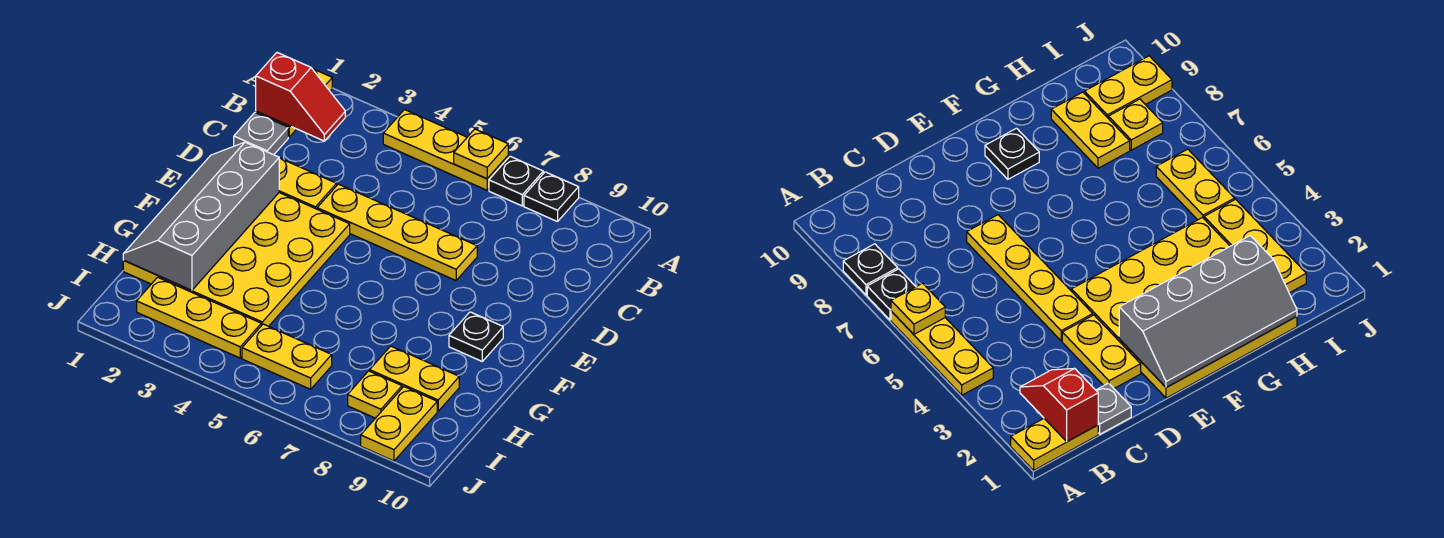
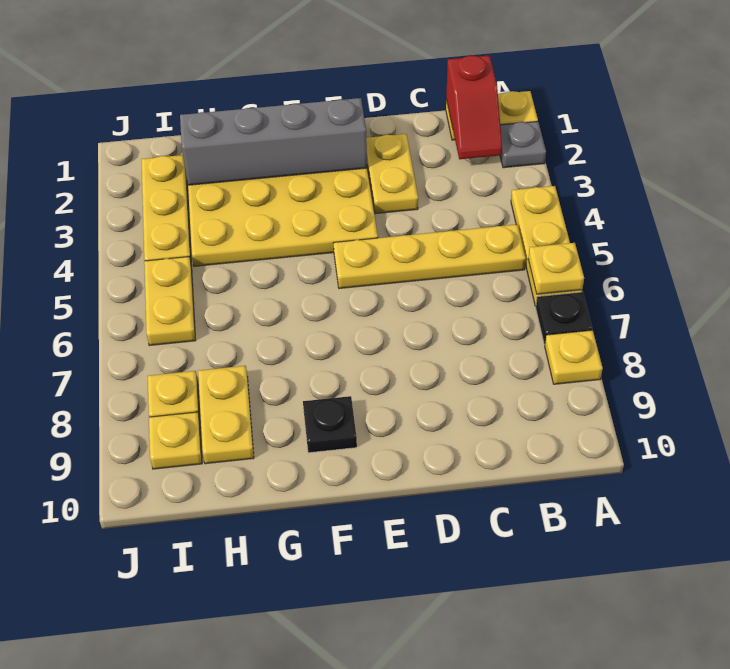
black 1x1 plate [524,172,579,222] -> yellow 1x1 plate [545,330,603,384]
grey 1x1 plate [234,113,288,155] -> grey 1x1 plate moved to [500,121,546,168]
yellow 1x4 plate [317,184,477,280] -> yellow 1x4 plate turned to [334,224,526,288]
yellow 1x2 plate [361,387,437,461] -> yellow 1x1 plate [149,412,202,469]

